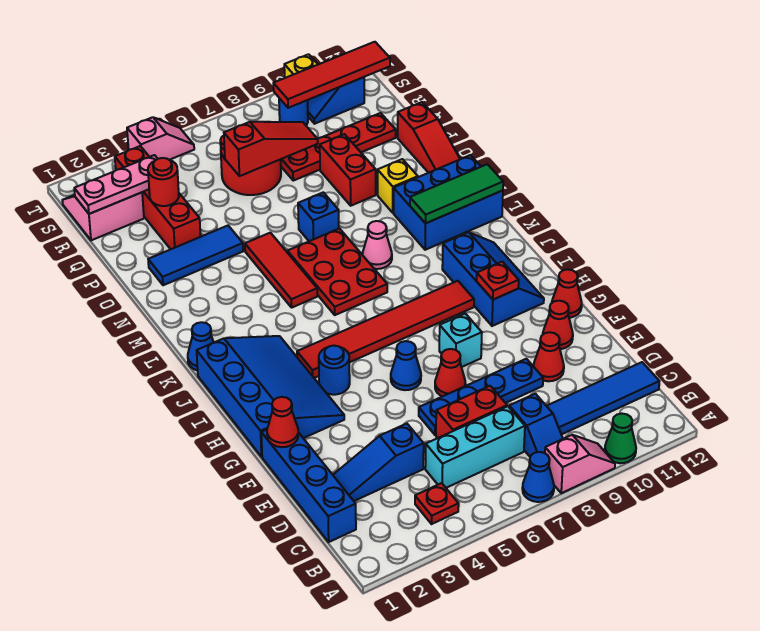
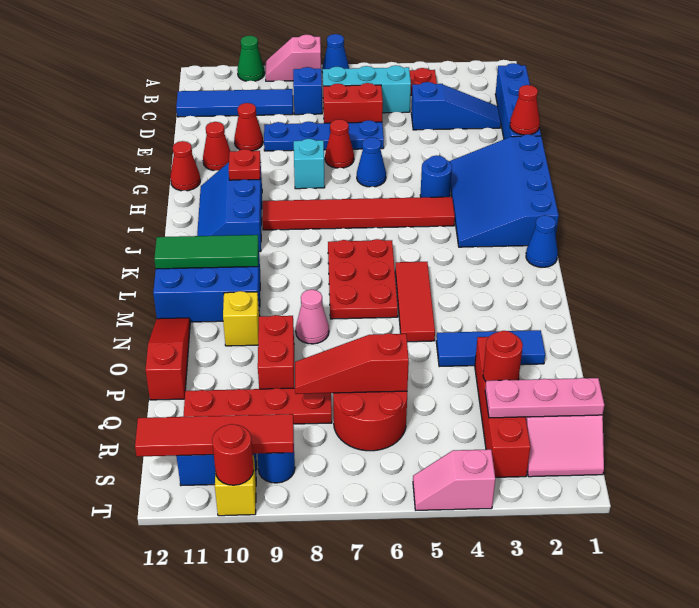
pink 1x1 cone [362,221,392,269] -> pink 1x1 cone moved to [296,289,329,344]
blue 1x1 brick [298,192,339,241] -> none
none -> red 1x1 round brick [212,424,254,485]

